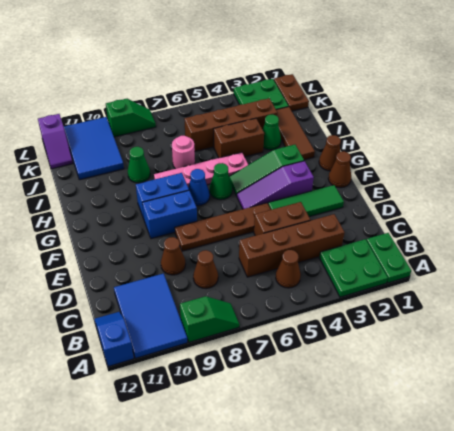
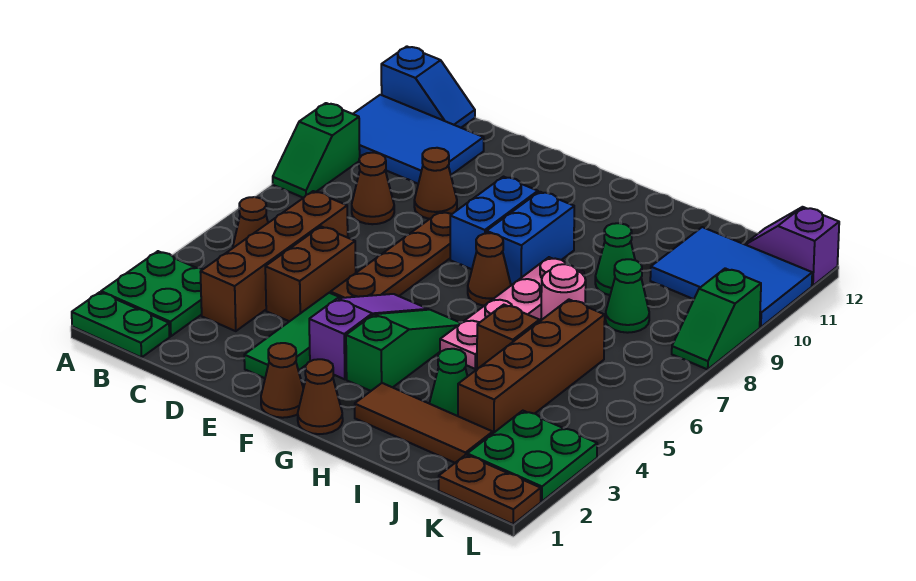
green 1x1 cone [210,163,232,200] -> green 1x1 cone moved to [605,259,649,333]
blue 1x1 cone [188,169,210,206] -> brown 1x1 cone [468,233,511,306]
brown 1x2 brick [214,118,264,158] -> brown 1x1 brick [477,305,539,369]

